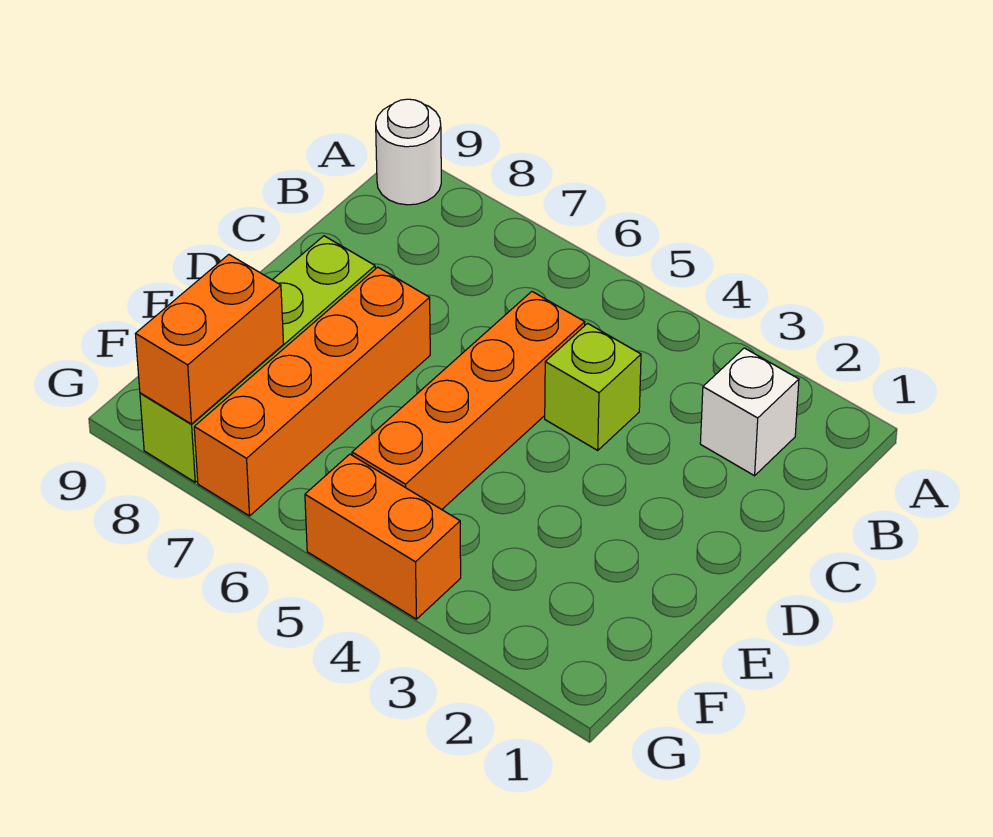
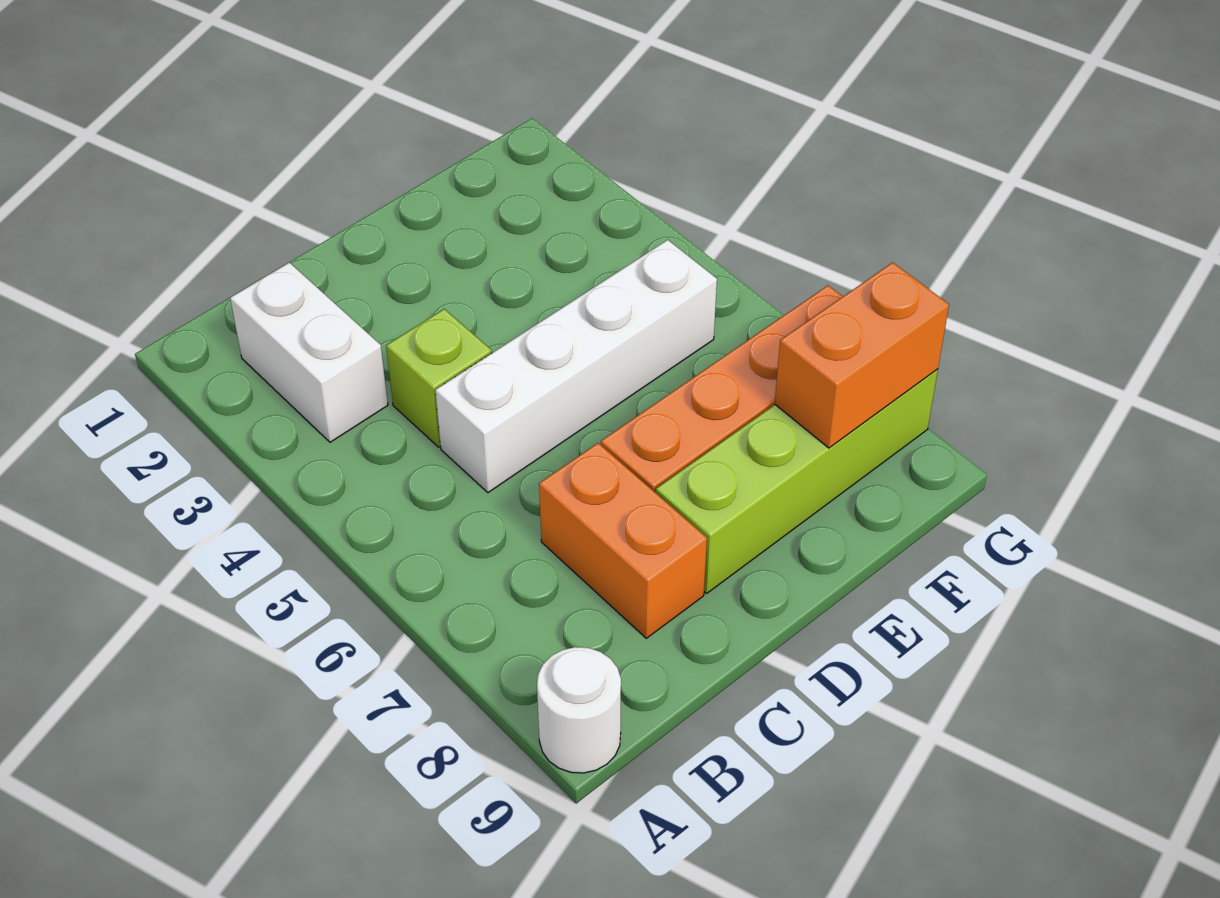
white 1x1 brick [700,348,799,476] -> white 1x2 brick [230,263,388,442]
orange 1x4 brick [352,292,585,509] -> white 1x4 brick [435,240,717,493]
orange 1x2 brick [305,454,461,619] -> orange 1x2 brick moved to [539,443,707,638]

